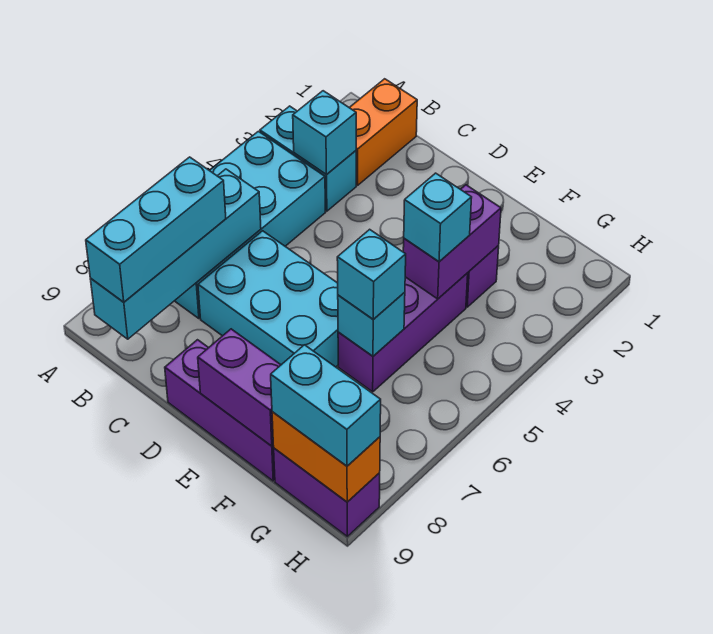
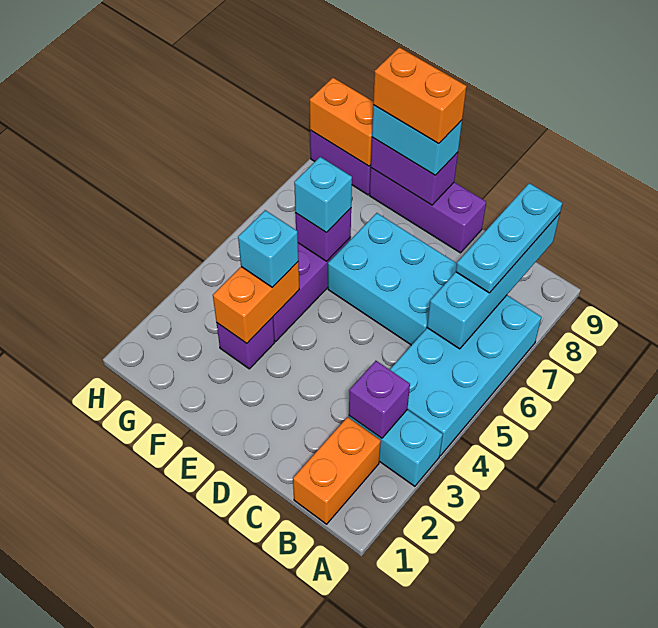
cyan 1x1 brick [293,91,356,174] -> purple 1x1 brick [349,361,410,438]
cyan 1x3 brick [86,157,226,302] -> cyan 1x3 plate [456,183,562,293]
none -> orange 1x2 brick [373,47,467,144]
purple 1x2 brick [403,185,501,299] -> orange 1x2 brick [213,262,299,343]
cyan 1x1 brick [338,292,405,356] -> purple 1x1 brick [295,208,351,261]
cyan 1x2 brick [271,345,381,466] -> cyan 1x2 brick moved to [372,105,462,175]

